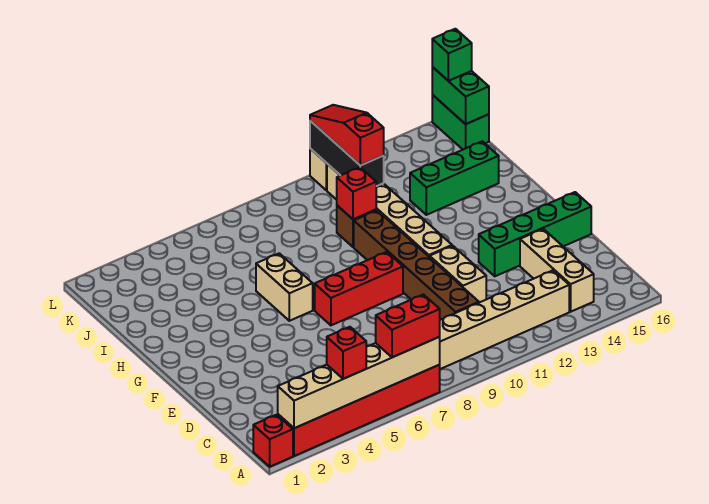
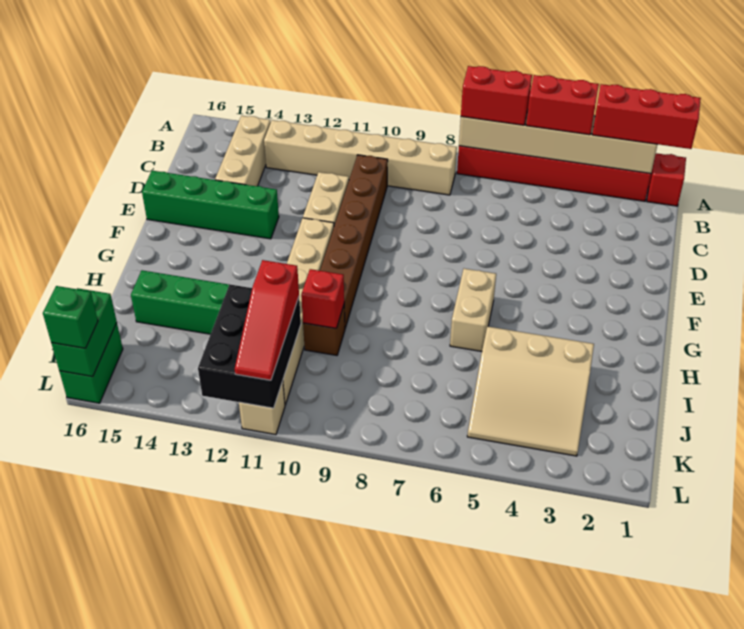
red 1x1 brick [327,327,366,379] -> red 1x2 brick [526,75,599,135]
red 1x3 brick [315,252,403,325] -> red 1x3 brick moved to [592,84,701,149]
none -> tan 3x3 slope [467,327,594,456]
black 1x3 brick [310,121,384,186] -> black 2x3 brick [198,284,301,408]

